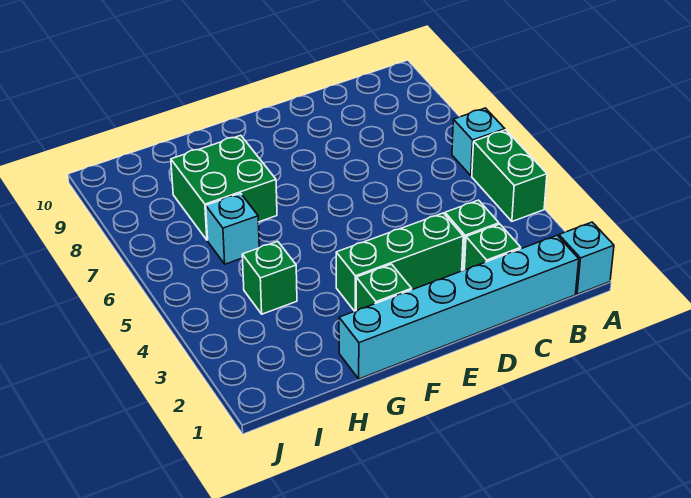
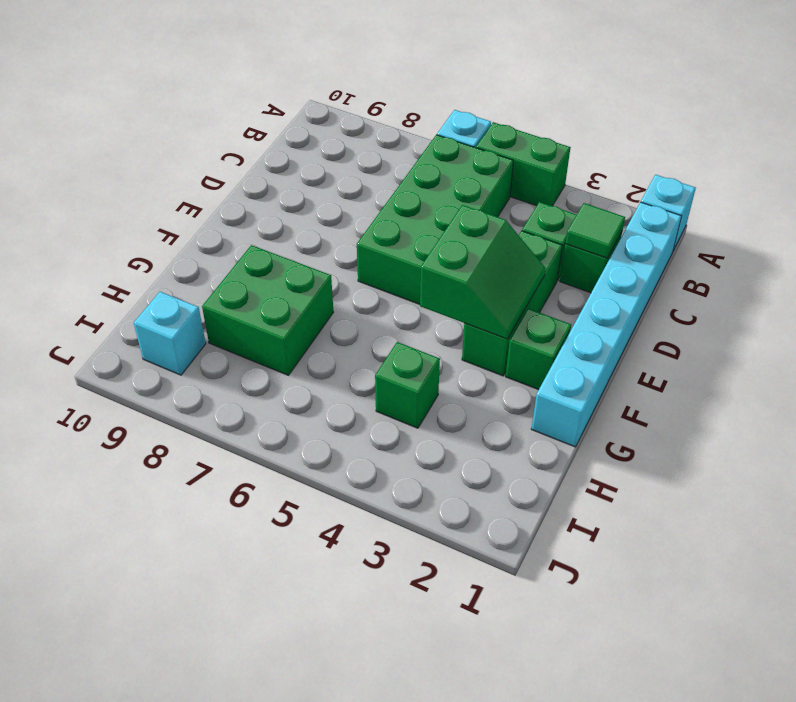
none -> green 2x4 brick [357,135,513,304]
none -> green 1x1 tile [565,203,625,258]
none -> green 2x2 slope [420,205,545,339]
cyan 1x1 brick [206,193,259,264] -> cyan 1x1 brick moved to [134,292,206,375]

